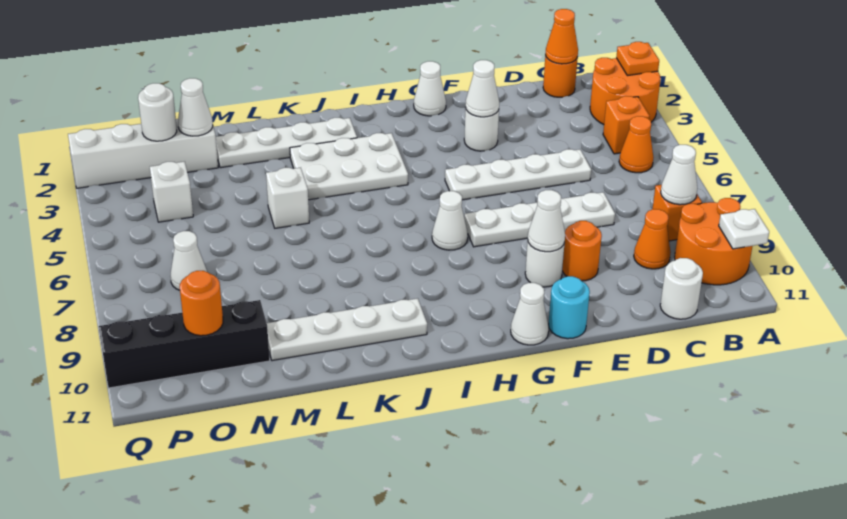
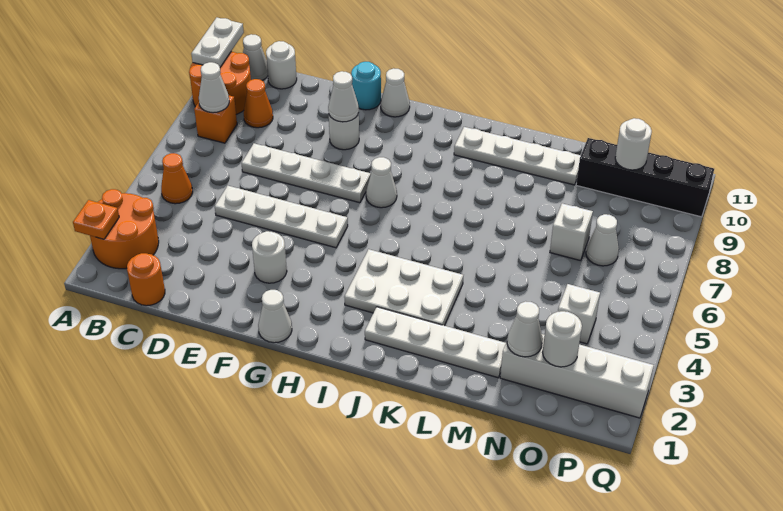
white 1x1 plate [719,209,769,249] -> white 1x2 plate [191,18,244,67]
orange 1x1 brick [603,96,649,154] -> none
orange 1x1 cone [545,9,578,64] -> none
orange 1x1 round brick [562,221,602,281] -> none
white 1x1 cone [466,60,499,117] -> white 1x1 cone moved to [243,34,268,80]
white 1x1 brick [266,168,309,228] -> white 1x1 brick moved to [550,203,593,261]
orange 1x1 round brick [180,271,223,336] -> white 1x1 round brick [615,118,652,170]

